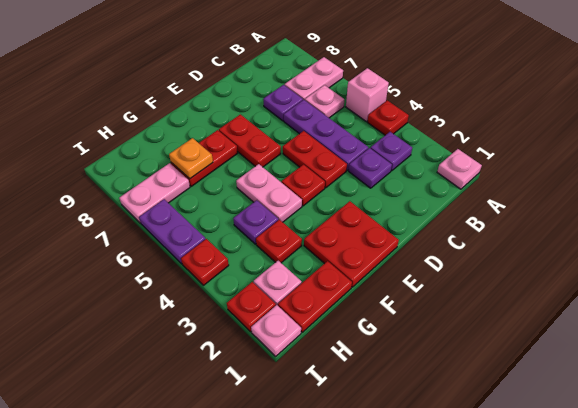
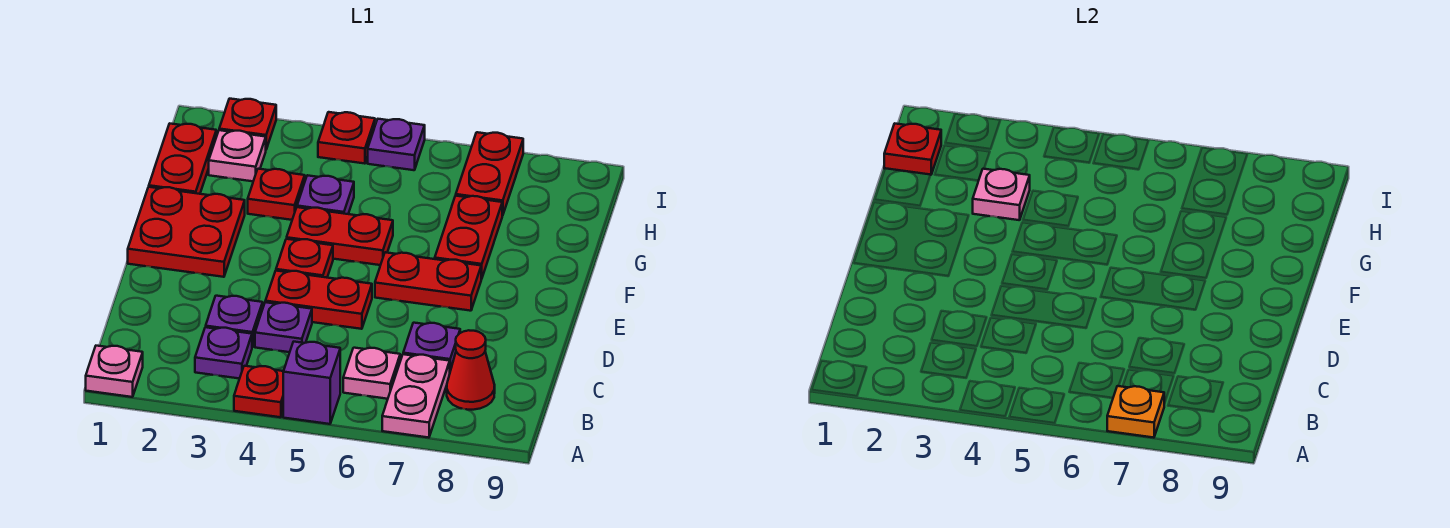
pink 1x1 brick [346,68,389,121] -> purple 1x1 brick [283,342,340,424]
none -> red 1x1 cone [447,330,495,410]
purple 1x3 plate [284,100,368,170] -> purple 1x1 plate [255,302,312,352]
pink 1x2 plate [236,164,302,222] -> red 1x2 plate [287,207,393,265]
orange 1x1 plate [169,138,213,179] -> orange 1x1 plate moved to [1107,386,1164,438]
none -> red 1x1 plate [884,124,941,175]
pink 1x2 plate [119,163,190,223] -> red 1x2 plate [456,132,523,216]
pink 1x1 plate [251,305,301,356] -> pink 1x1 plate moved to [973,169,1030,220]
purple 1x2 plate [139,199,205,264] -> purple 1x1 plate [368,119,425,170]

